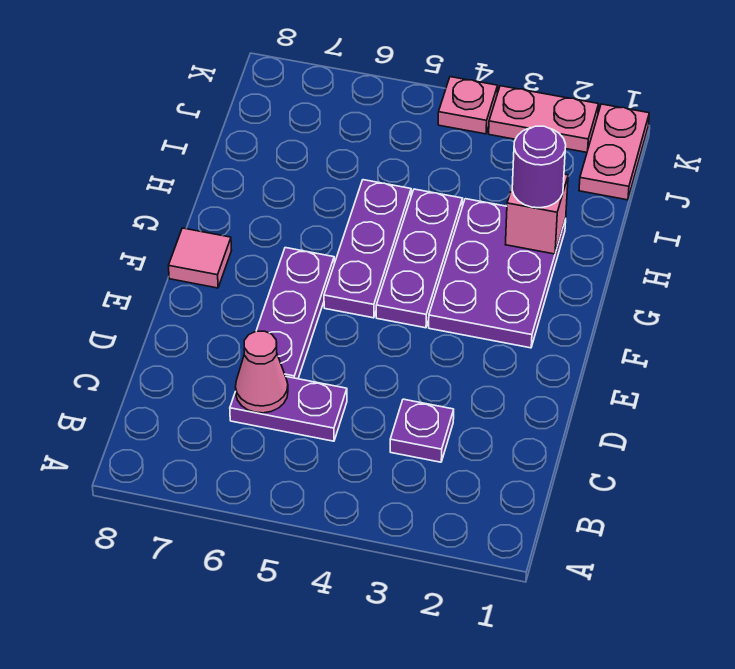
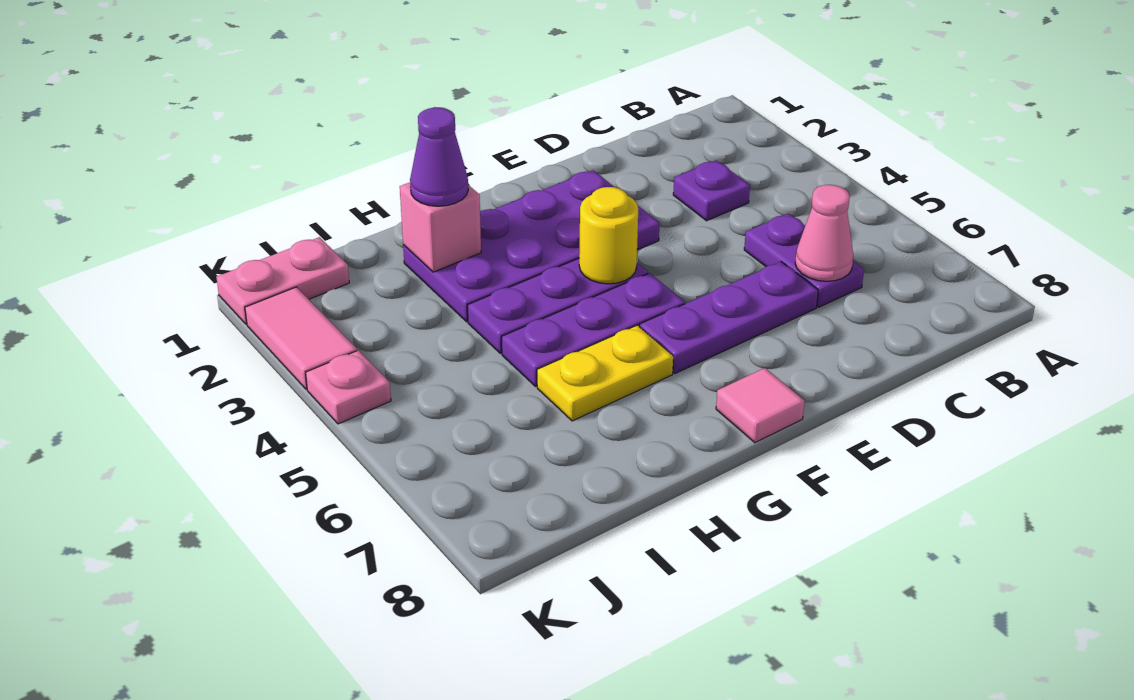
purple 2x3 plate [429,199,566,348] -> purple 2x4 plate [403,170,660,322]
none -> yellow 1x1 round brick [579,187,638,284]
none -> yellow 1x2 plate [537,325,673,421]
purple 1x1 round brick [512,126,566,208] -> purple 1x1 cone [410,108,468,206]
pink 1x2 plate [489,86,599,152] -> pink 1x2 tile [245,287,357,389]

